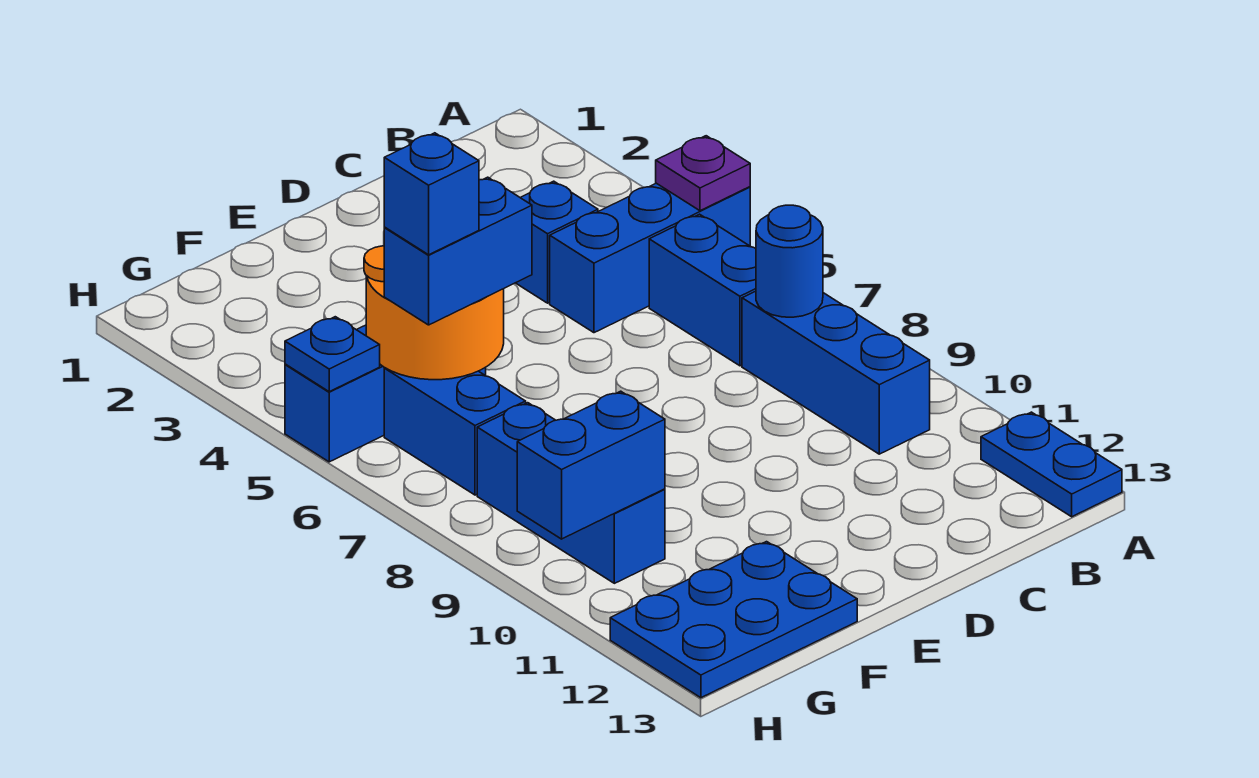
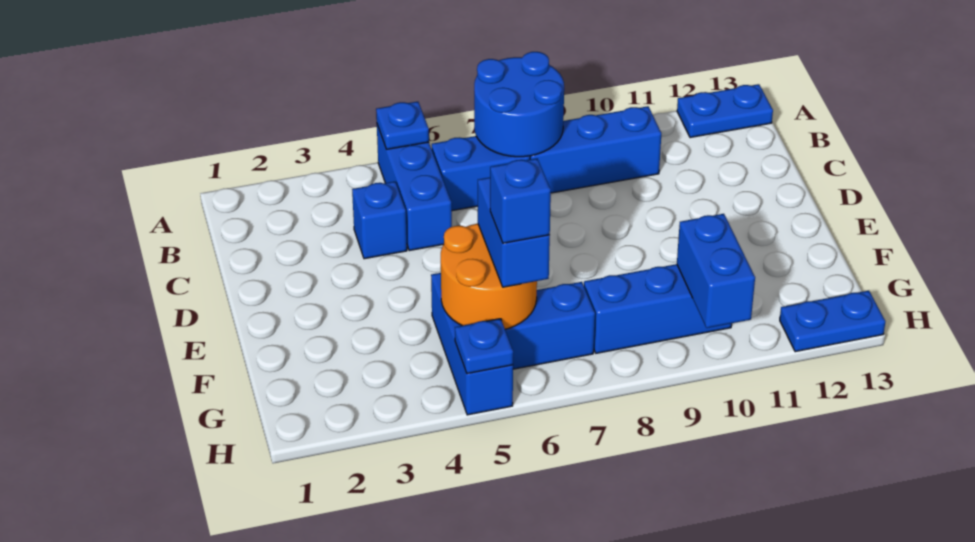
purple 1x1 plate [656,136,750,211] -> blue 1x1 plate [376,102,429,150]
blue 1x1 round brick [756,205,823,317] -> blue 2x2 round brick [474,52,564,157]
blue 2x3 plate [610,542,857,698] -> blue 1x2 plate [780,291,885,352]

